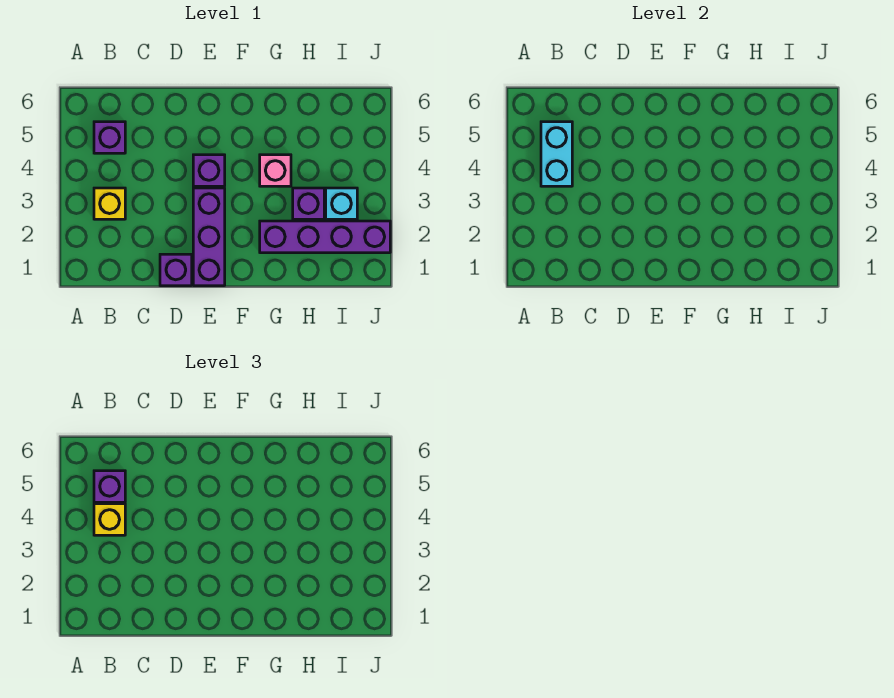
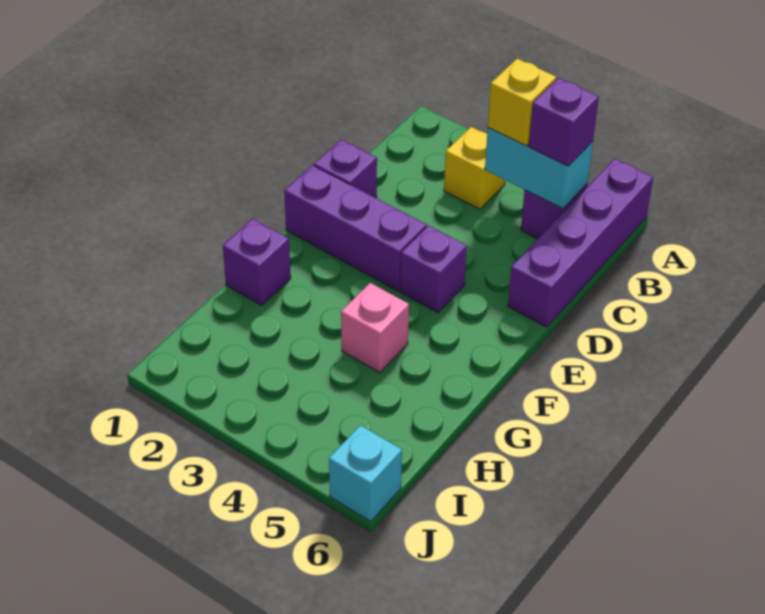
purple 1x4 brick [260,221,390,253] -> purple 1x4 brick moved to [508,159,653,327]
purple 1x1 brick [293,188,324,219] -> purple 1x1 brick moved to [223,219,291,305]
cyan 1x1 brick [326,188,357,219] -> cyan 1x1 brick moved to [329,425,402,522]

